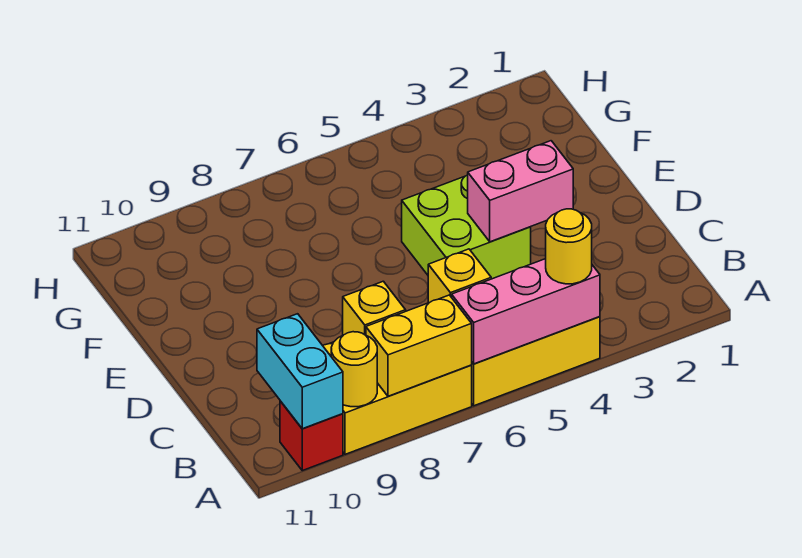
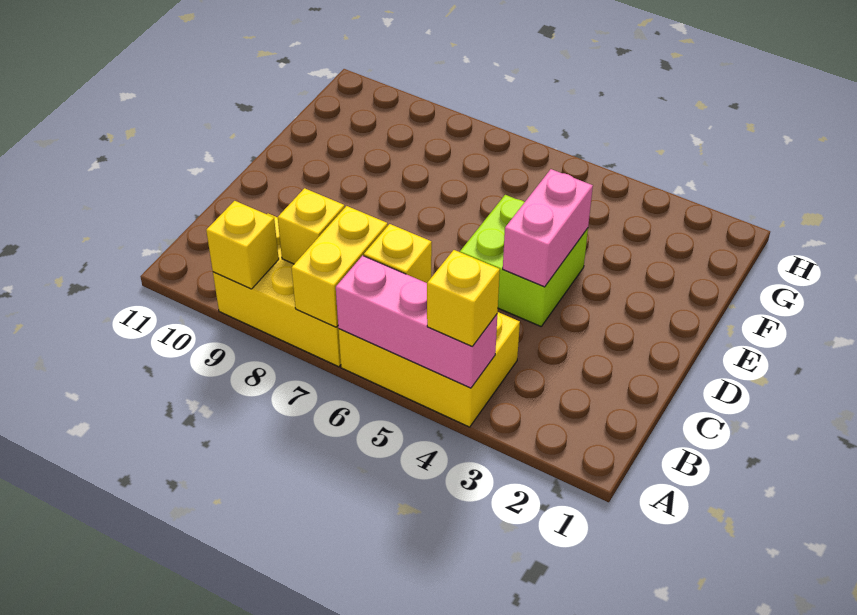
yellow 1x1 round brick [546,209,592,284] -> yellow 1x1 brick [427,250,500,346]
yellow 1x2 brick [366,295,472,396] -> yellow 1x2 brick turned to [292,206,388,327]
yellow 1x1 round brick [331,332,377,407] -> yellow 1x1 brick [206,201,279,289]
red 1x1 brick [280,401,343,471] -> none
cyan 1x2 brick [257,314,343,429] -> none
pink 1x2 brick [468,141,573,242] -> pink 1x2 brick turned to [503,169,593,287]

